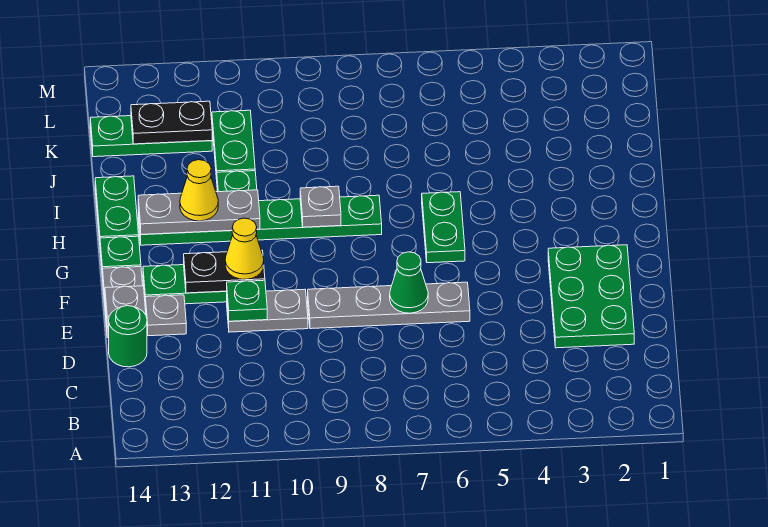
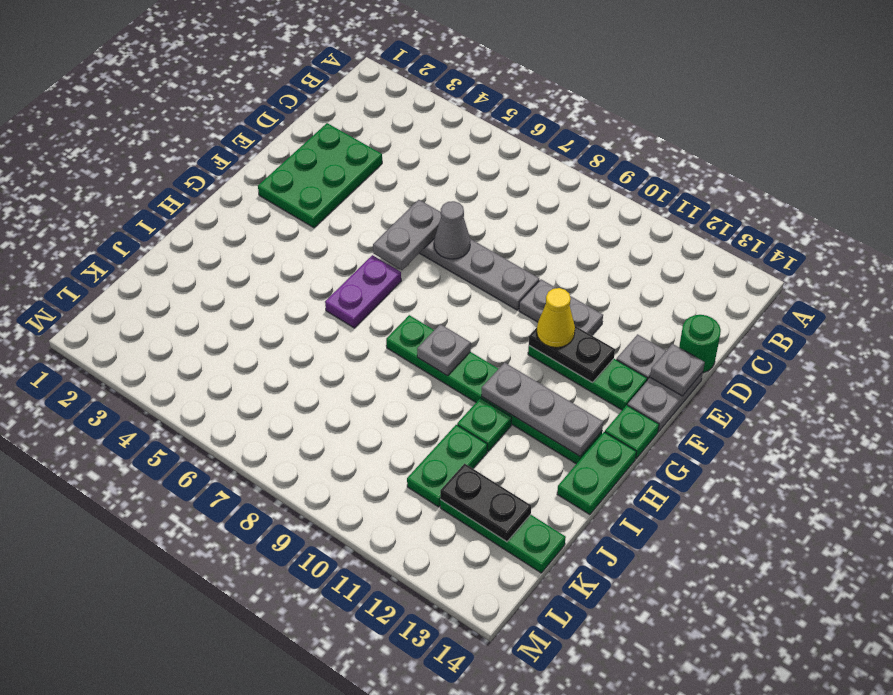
none -> grey 1x2 plate [373,200,441,270]
green 1x1 cone [390,252,428,313] -> grey 1x1 cone [434,201,470,259]
green 1x1 plate [226,280,267,321] -> none
green 1x2 plate [422,192,465,263] -> purple 1x2 plate [325,255,401,328]
yellow 1x1 cone [180,160,218,221] -> none

